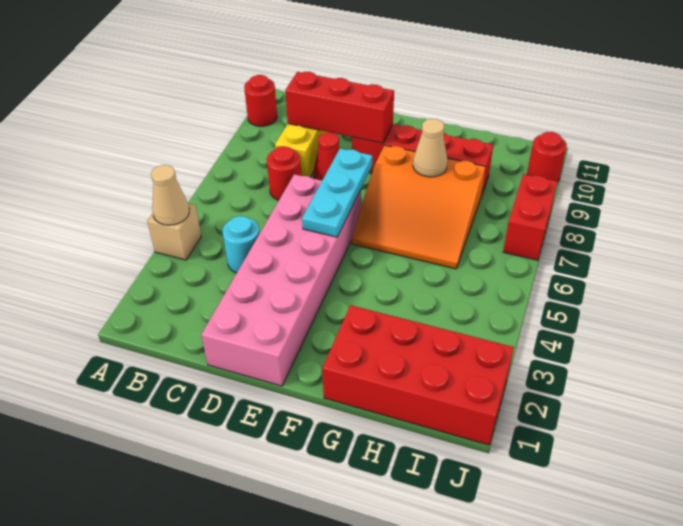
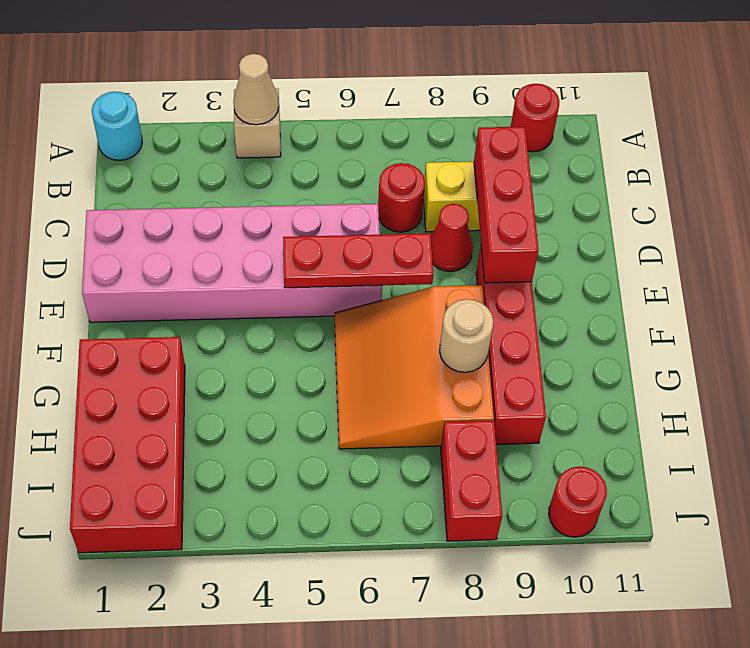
cyan 1x1 round brick [223,216,259,273] -> cyan 1x1 round brick moved to [92,92,142,160]
cyan 1x3 plate [302,149,372,237] -> red 1x3 plate [283,233,433,288]
tan 1x1 cone [413,119,448,177] -> tan 1x1 round brick [440,299,493,372]
red 1x2 brick [503,174,558,260] -> red 1x2 brick turned to [441,421,502,541]

